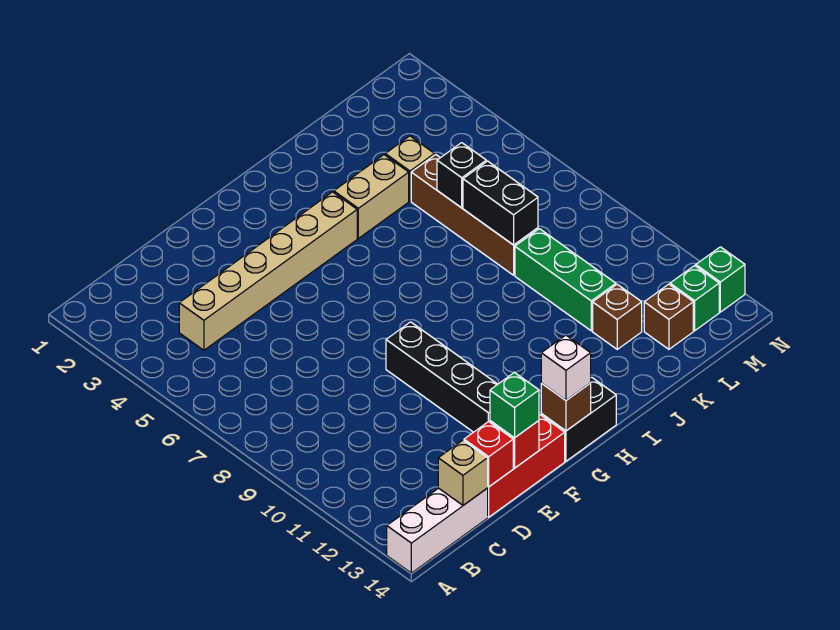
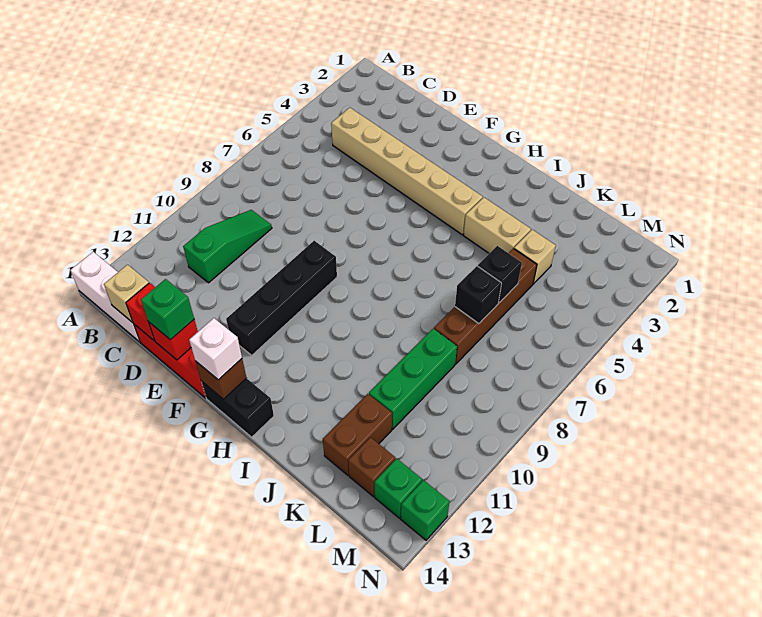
none -> green 1x3 slope [183,210,272,283]
black 1x2 brick [463,161,538,245] -> black 1x1 brick [455,266,502,324]
brown 1x1 brick [593,284,642,349] -> brown 1x2 brick [323,394,392,475]

